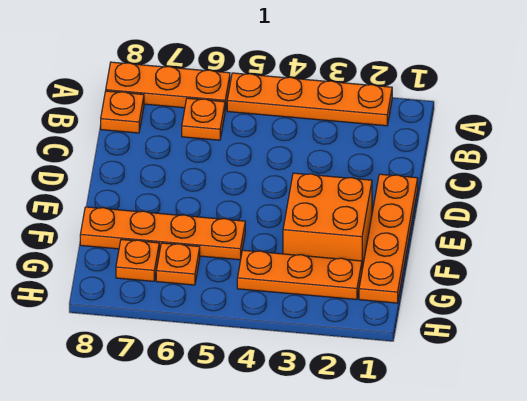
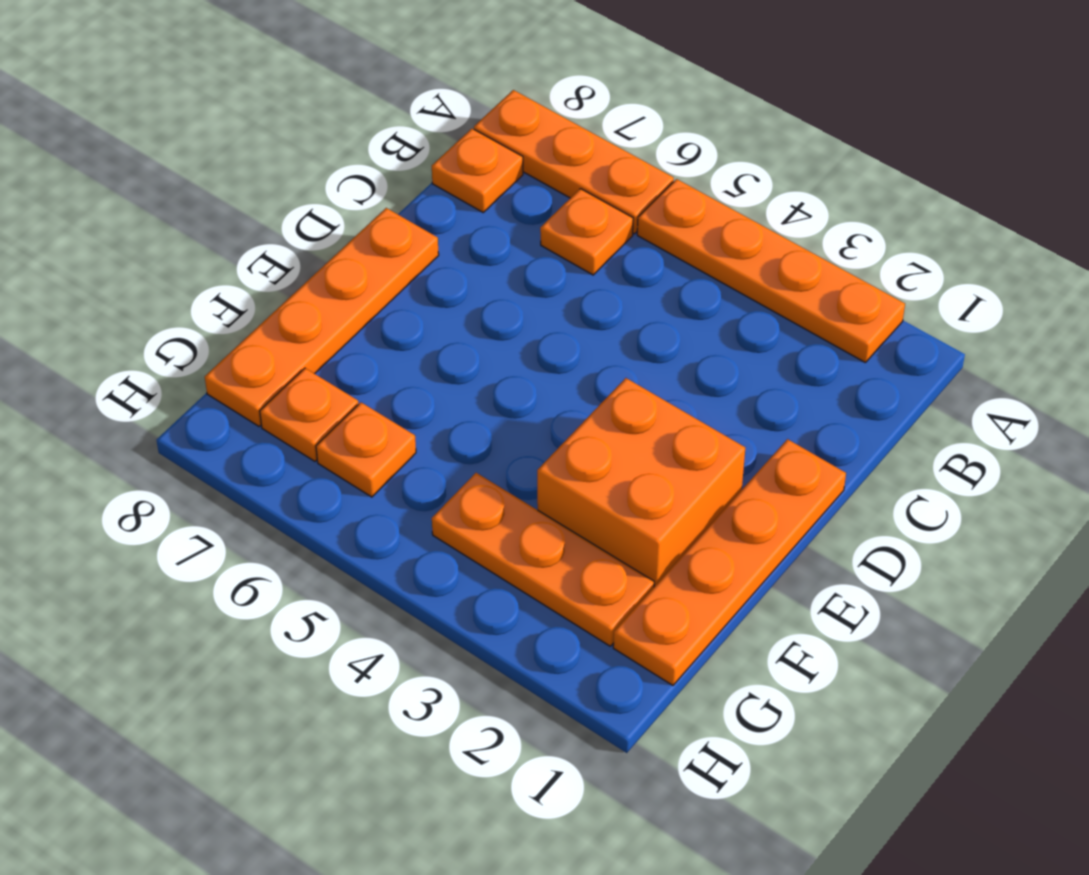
orange 1x4 plate [80,207,245,260] -> orange 1x4 plate turned to [205,208,439,426]

